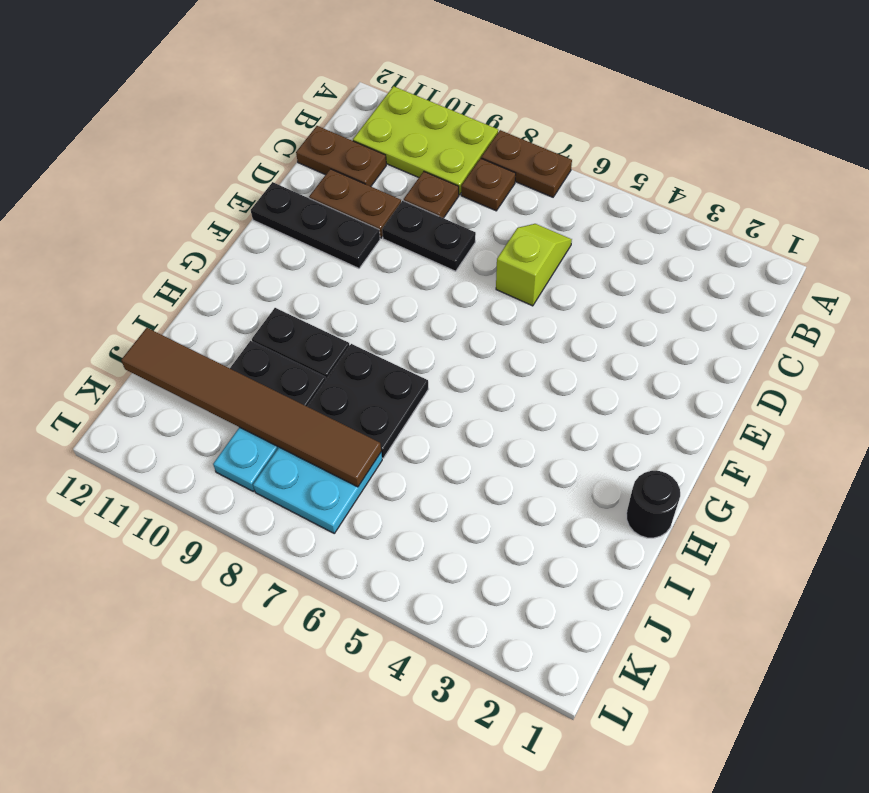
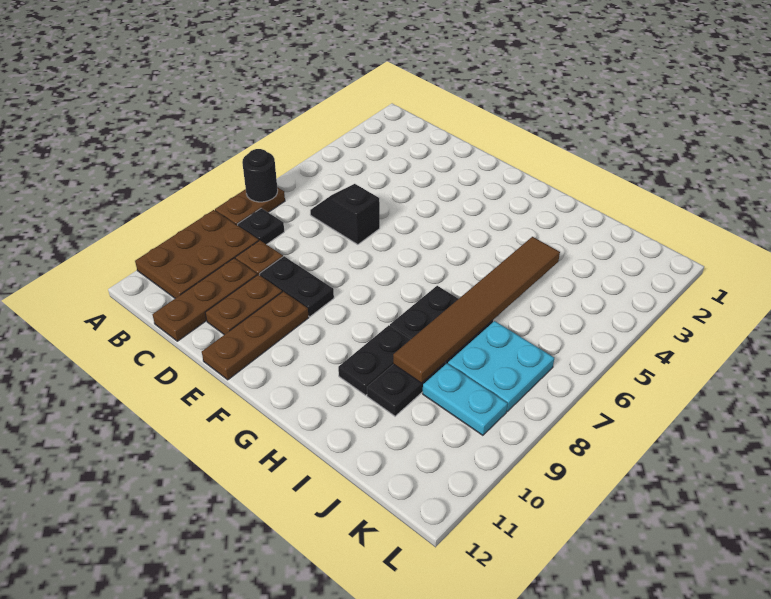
lime 2x3 plate [353,86,498,195] -> brown 2x3 plate [135,210,259,298]
brown 1x1 plate [461,158,516,211] -> black 1x1 plate [238,208,284,245]
lime 1x2 slope [496,224,572,306] -> black 1x2 slope [310,184,380,245]
brown 1x2 plate [296,126,386,186] -> brown 1x3 plate [153,258,257,341]
black 1x2 plate [382,201,476,271] -> black 1x2 plate turned to [260,256,334,317]
black 1x3 plate [251,182,380,268] -> brown 1x3 plate [202,292,309,380]
black 1x1 round brick [626,471,680,538] -> black 1x1 round brick moved to [242,149,278,202]
brown 1x6 tile [121,328,381,487] -> brown 1x6 tile moved to [393,237,560,383]

